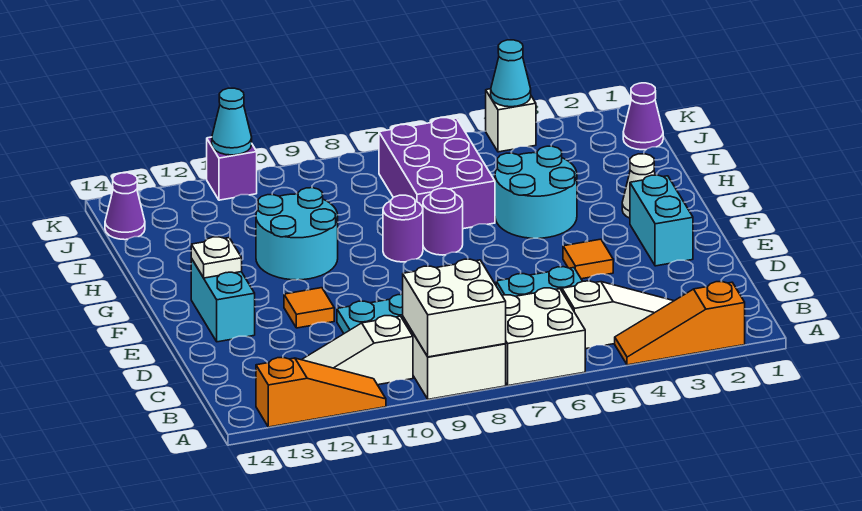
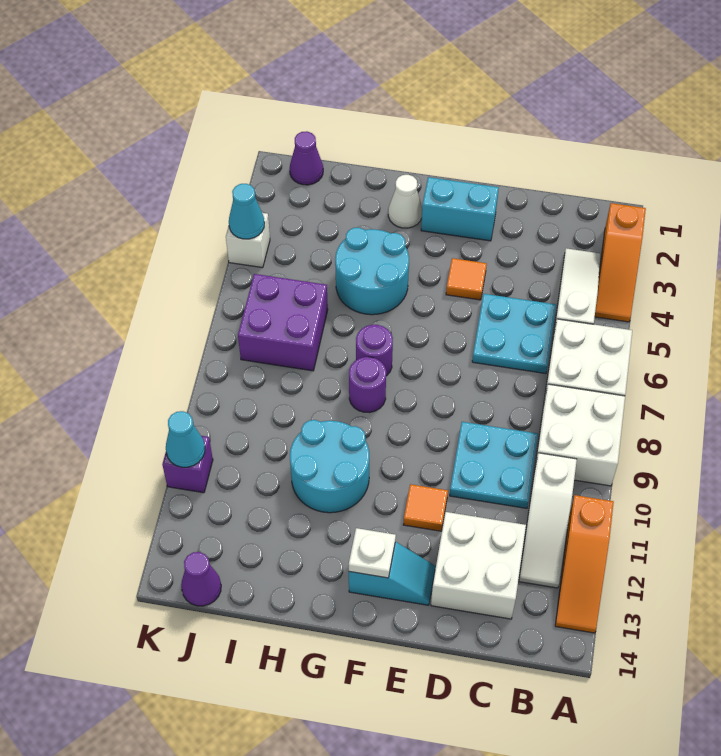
white 2x2 brick [403,259,506,357] -> white 2x2 brick moved to [431,512,526,619]
orange 1x3 slope [256,358,386,427] -> orange 1x3 slope turned to [555,495,614,633]
cyan 1x2 brick [191,259,255,342] -> cyan 1x2 slope [349,542,435,605]
purple 2x3 brick [379,118,495,229] -> purple 2x2 brick [238,274,328,371]

